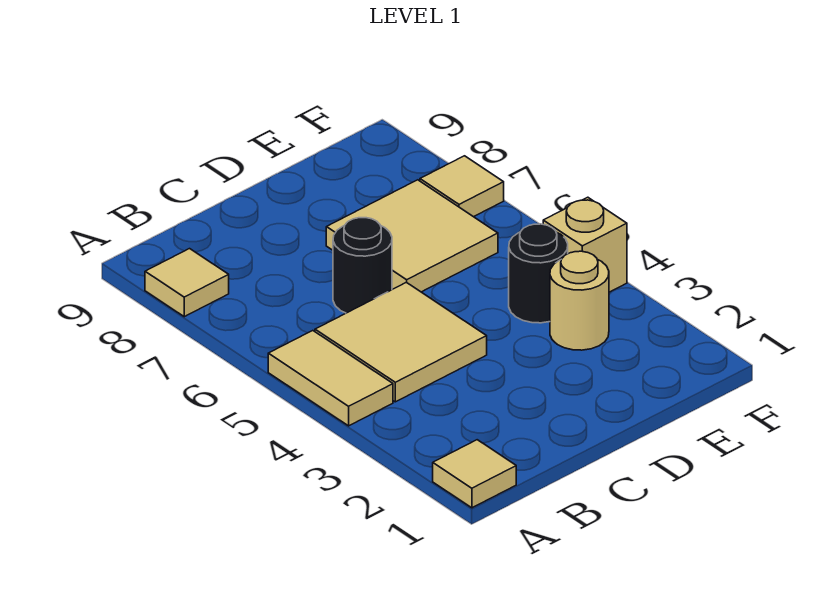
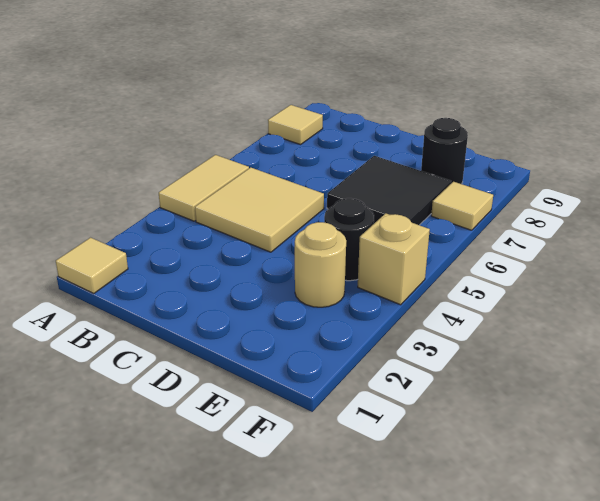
black 1x1 round brick [333,218,392,313] -> black 1x1 round brick moved to [421,118,468,184]
tan 2x2 tile [326,180,498,292] -> black 2x2 tile [327,156,451,225]

